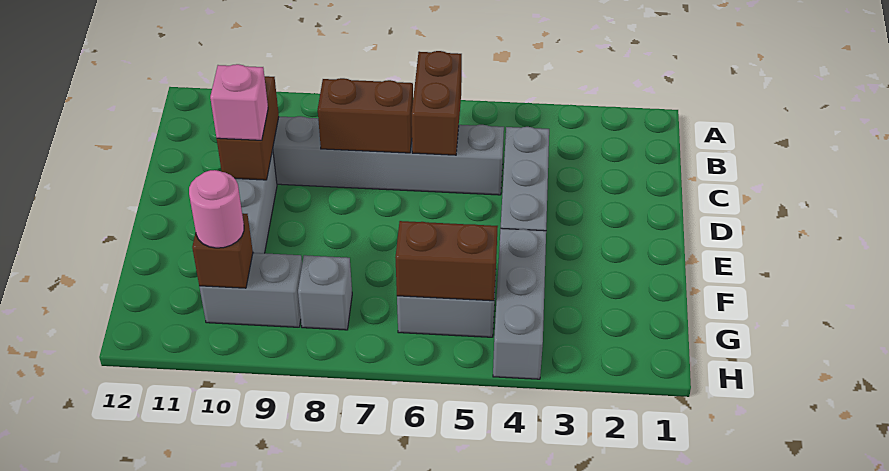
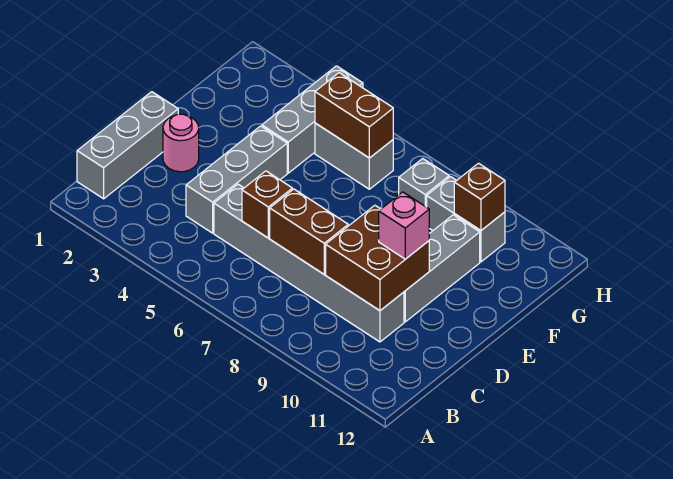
none -> grey 1x3 brick [77,92,178,199]
brown 1x2 brick [412,51,462,155] -> brown 1x1 brick [242,171,292,238]
brown 1x2 brick [217,76,279,180] -> brown 2x2 brick [326,205,429,311]
pink 1x1 round brick [189,170,244,248] -> pink 1x1 round brick moved to [163,114,199,172]

